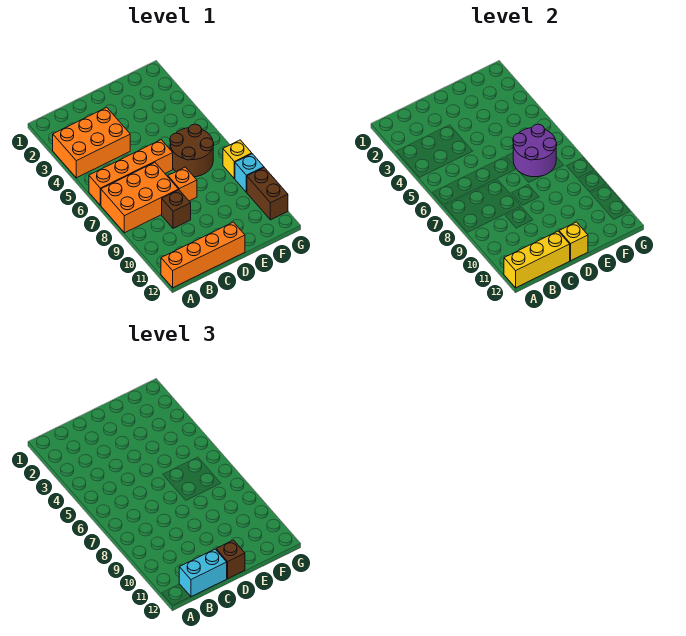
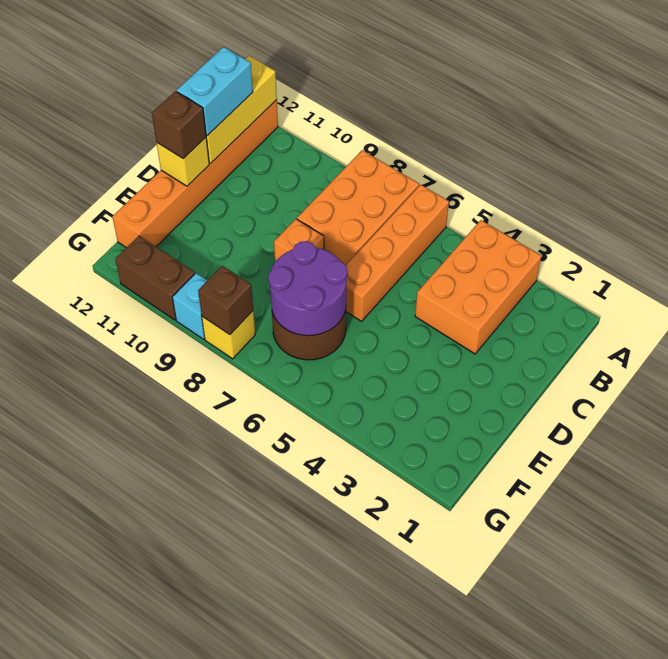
orange 1x4 brick [161,222,245,288] -> orange 1x6 brick [113,100,278,248]
brown 1x1 brick [162,190,191,228] -> brown 1x1 brick moved to [198,266,253,335]

